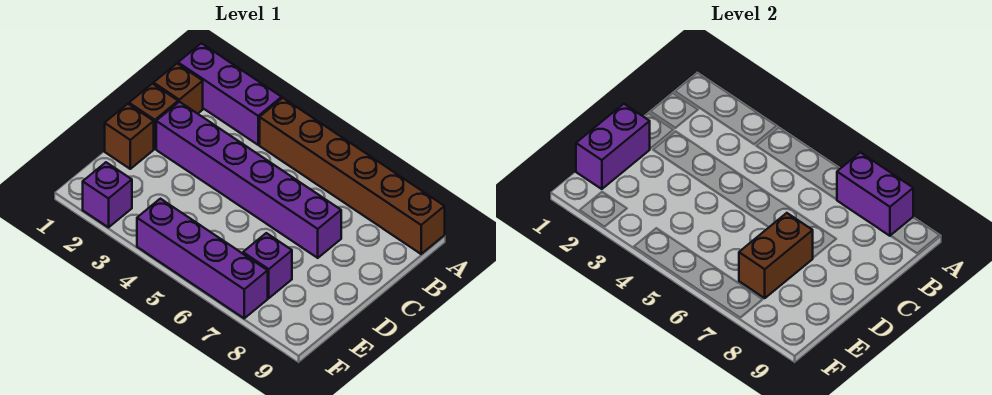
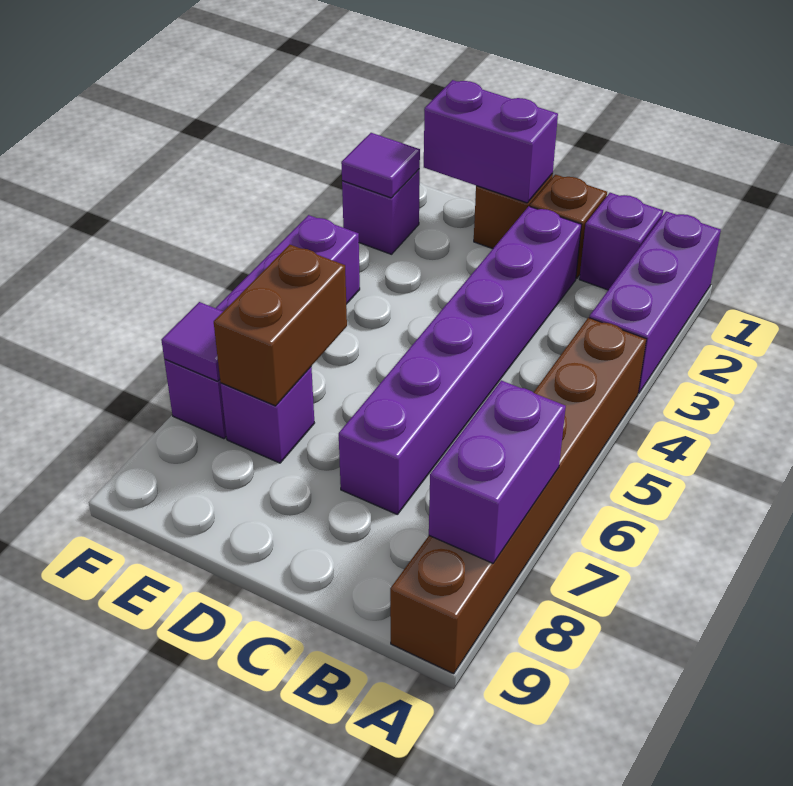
brown 1x1 brick [154,64,203,114] -> purple 1x1 brick [579,193,663,290]
brown 1x2 brick [739,213,813,298] -> brown 1x2 brick turned to [214,245,347,406]
none -> purple 1x1 tile [341,133,420,198]
none -> purple 1x1 tile [161,302,223,381]

